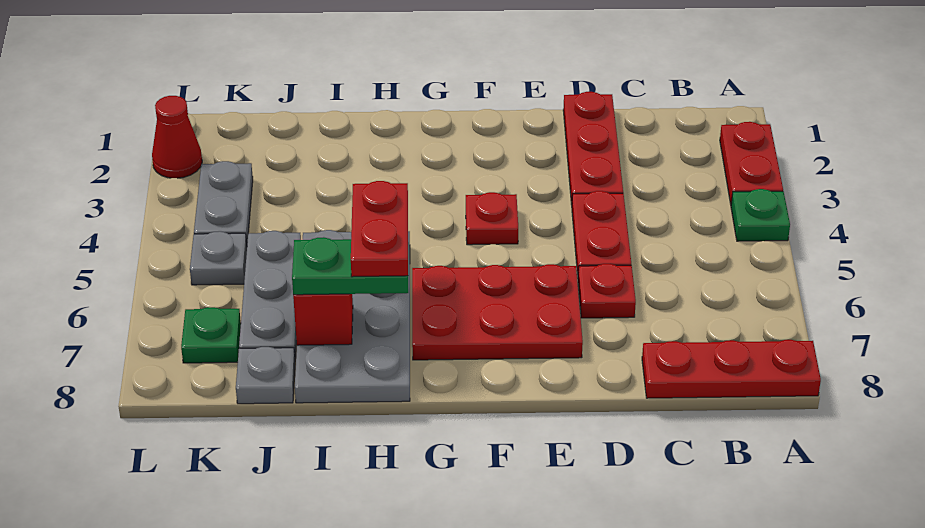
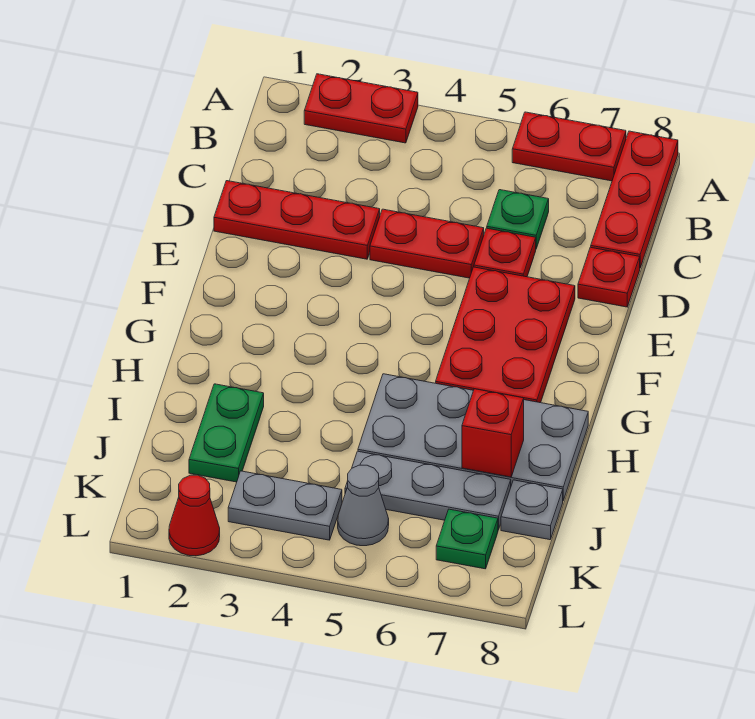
green 1x1 plate [731,189,790,241] -> green 1x1 plate moved to [487,190,549,248]
red 1x1 plate [466,192,518,245] -> red 1x1 plate moved to [578,247,640,307]
red 1x2 plate [351,181,408,277] -> red 1x2 plate moved to [512,112,626,181]
green 1x2 plate [292,237,408,295] -> green 1x2 plate moved to [189,384,264,482]
grey 1x1 plate [190,231,247,285] -> grey 1x1 cone [338,465,389,546]

